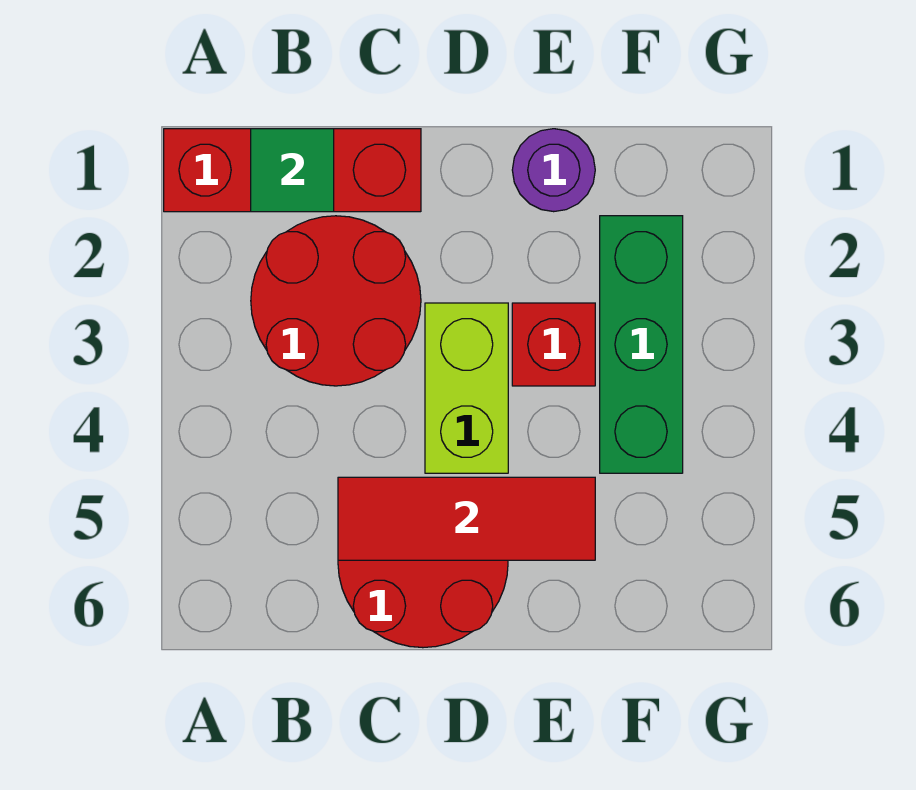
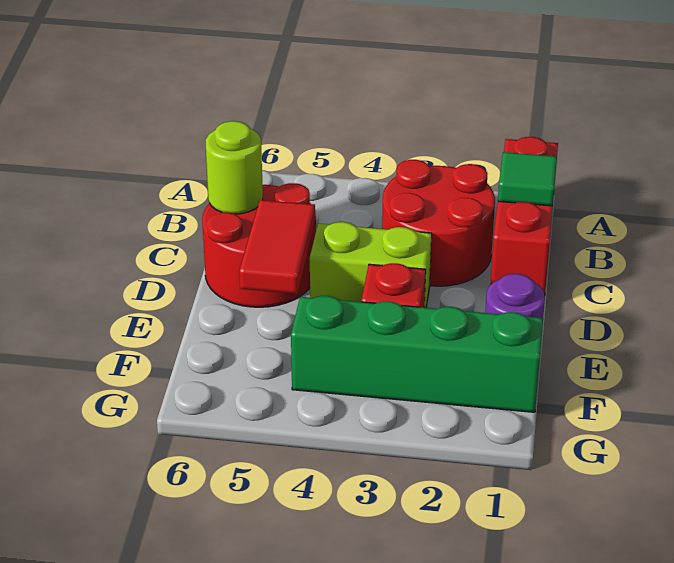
red 1x3 tile [338,477,595,560] -> red 1x2 tile [239,200,315,294]
none -> lime 1x1 round brick [206,121,263,214]
green 1x3 brick [600,216,683,473] -> green 1x4 brick [291,296,543,412]

